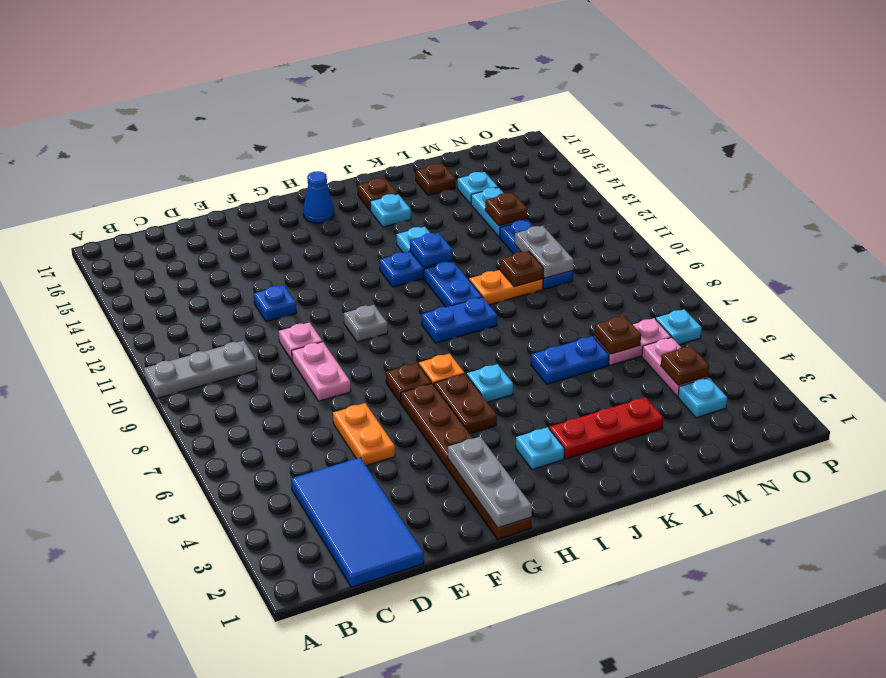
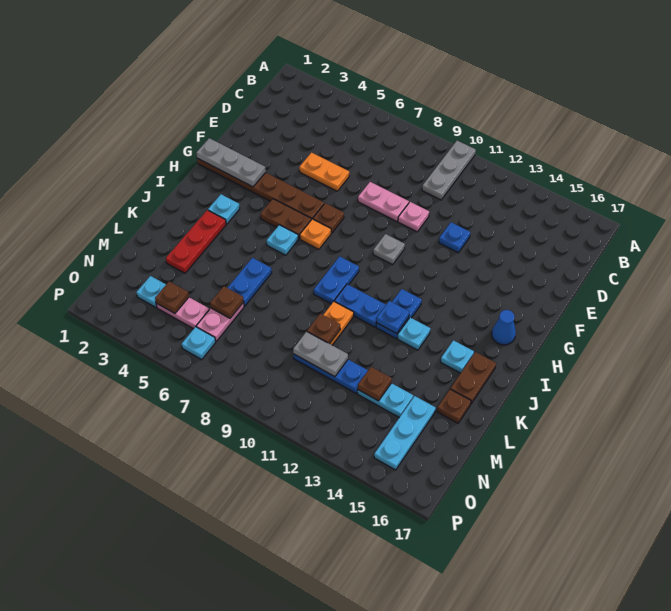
blue 2x4 tile [291,457,424,587] -> none
brown 1x1 plate [358,178,398,210] -> brown 1x2 plate [450,352,496,404]
cyan 1x1 plate [457,172,498,204] -> cyan 1x3 plate [374,396,436,470]

